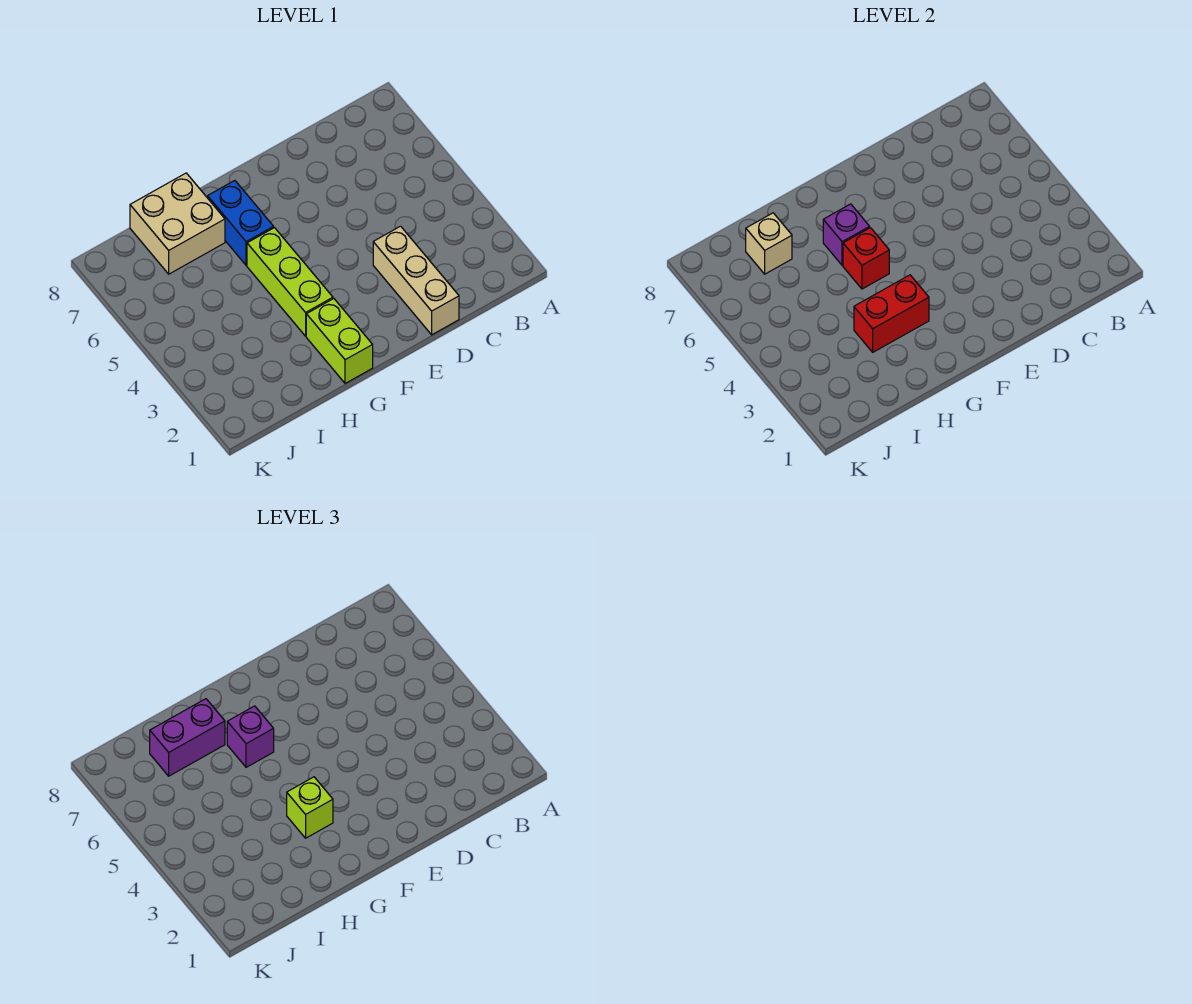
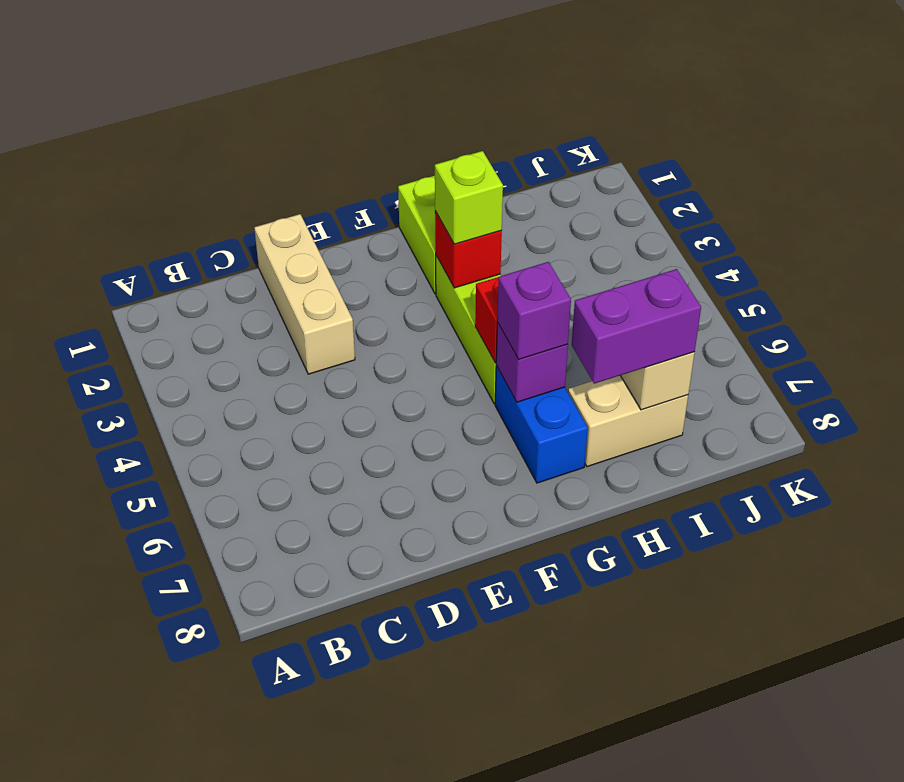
red 1x2 brick [854,275,929,352] -> red 1x1 brick [435,211,502,288]
tan 2x2 brick [130,173,225,274] -> tan 1x2 brick [568,376,688,467]

